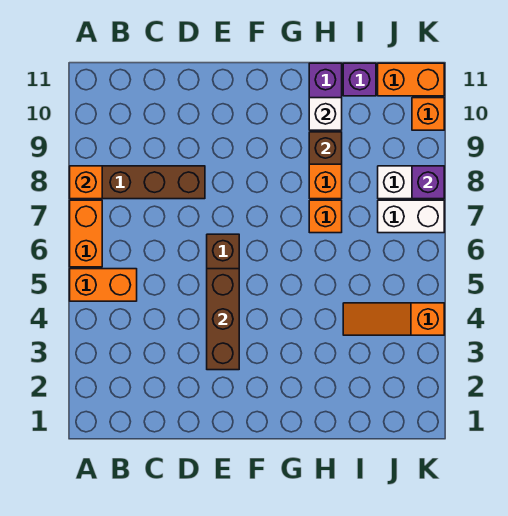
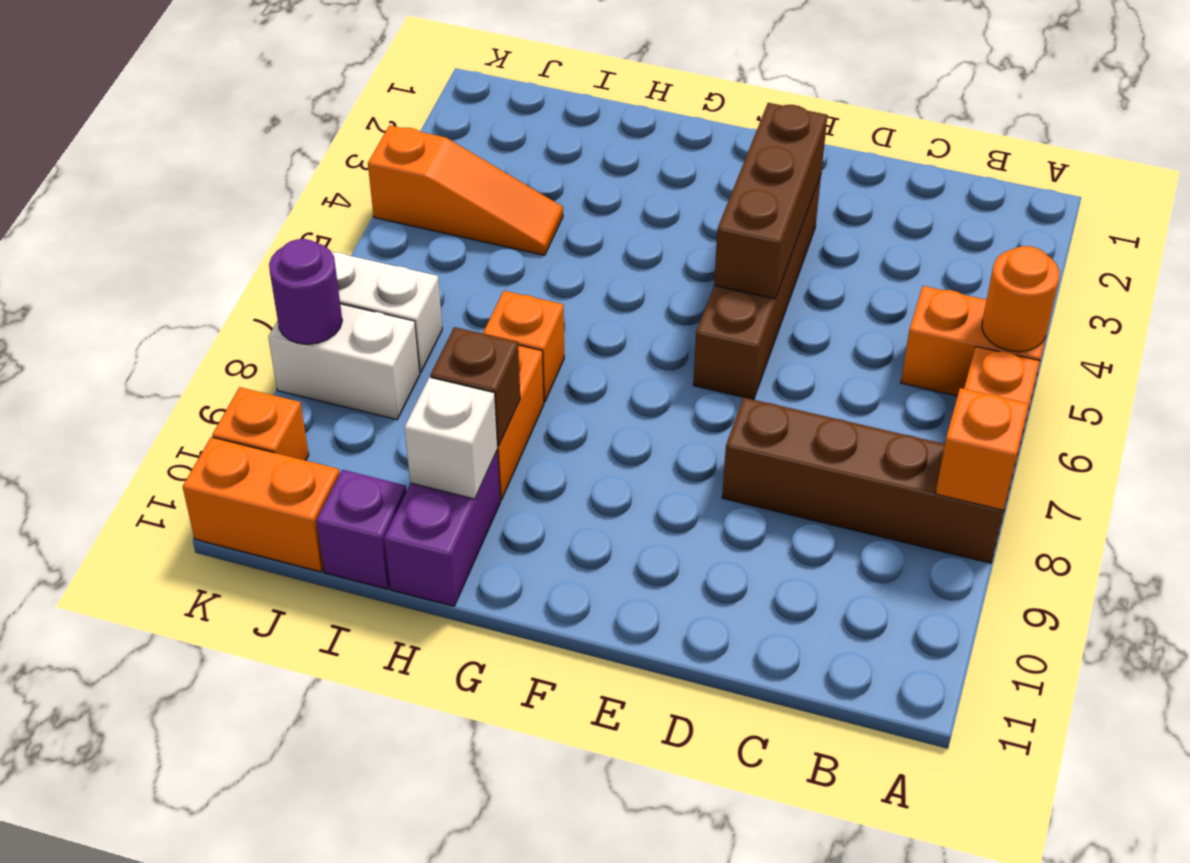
none -> orange 1x1 round brick [982,246,1059,352]
purple 1x1 brick [412,166,444,199] -> purple 1x1 round brick [269,239,342,344]

